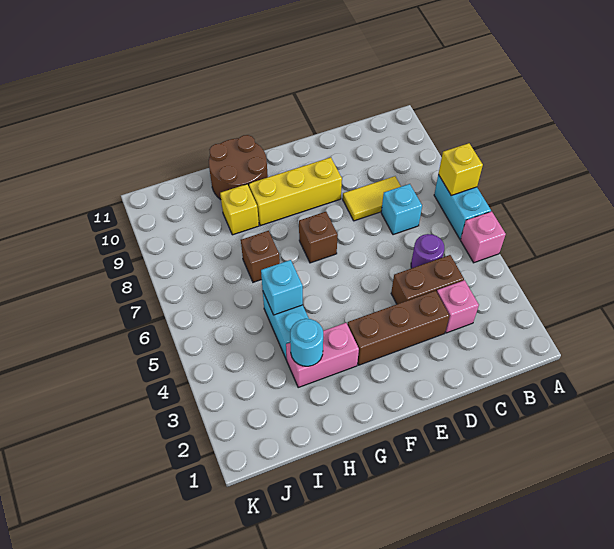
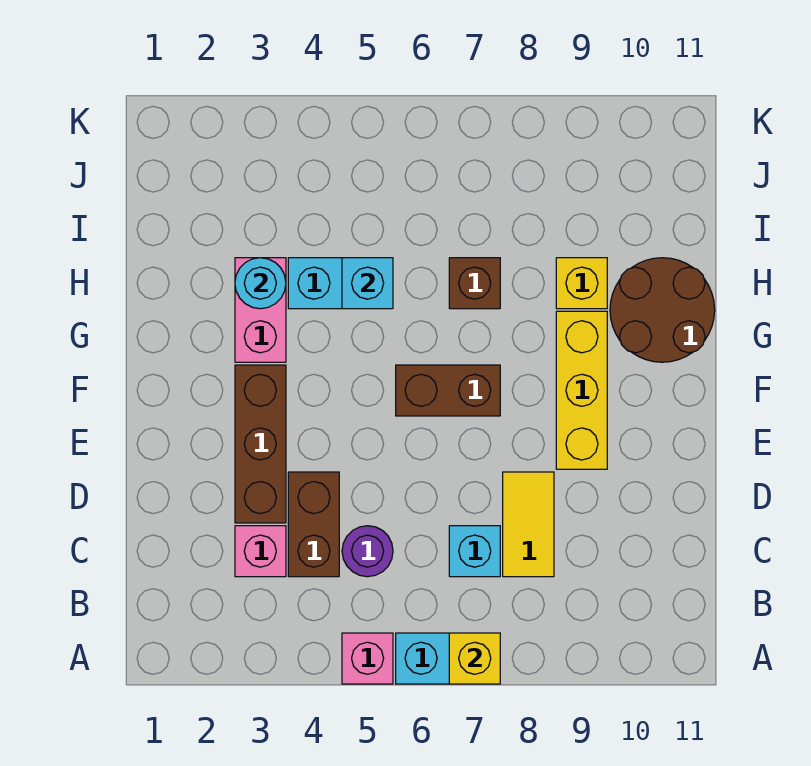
brown 1x1 brick [299,212,338,263] -> brown 1x2 brick [396,365,500,416]

